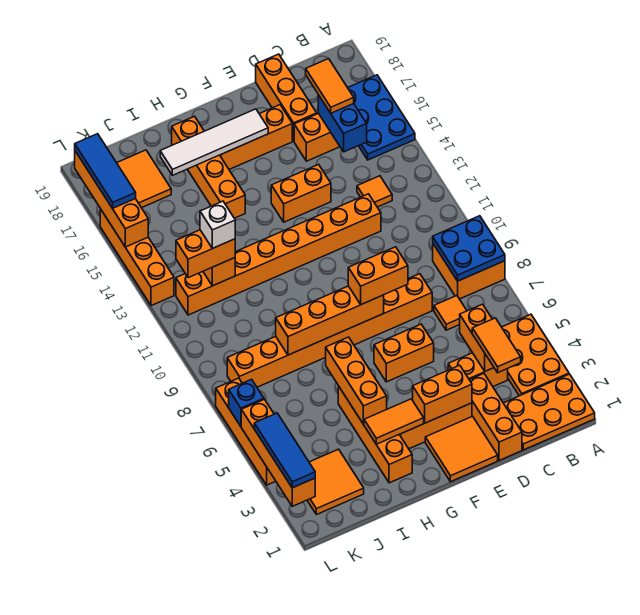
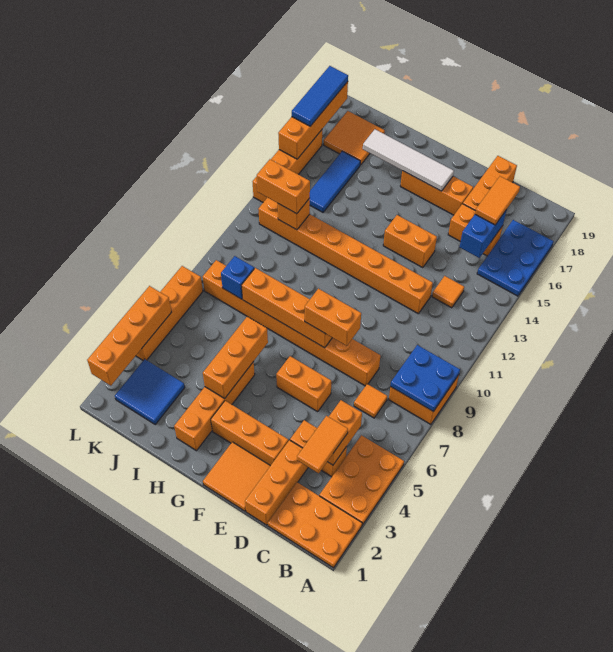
orange 1x2 brick [413,365,472,423] -> none
orange 1x2 tile [364,399,424,444] -> none
orange 1x4 brick [172,116,245,218] -> none
orange 2x2 tile [307,449,364,515] -> blue 2x2 tile [115,359,185,424]
white 1x1 brick [200,201,235,249] -> none
blue 1x3 tile [254,413,315,488] -> blue 1x3 tile moved to [310,151,360,212]
blue 1x1 brick [229,379,264,426] -> blue 1x1 brick moved to [221,256,254,299]

